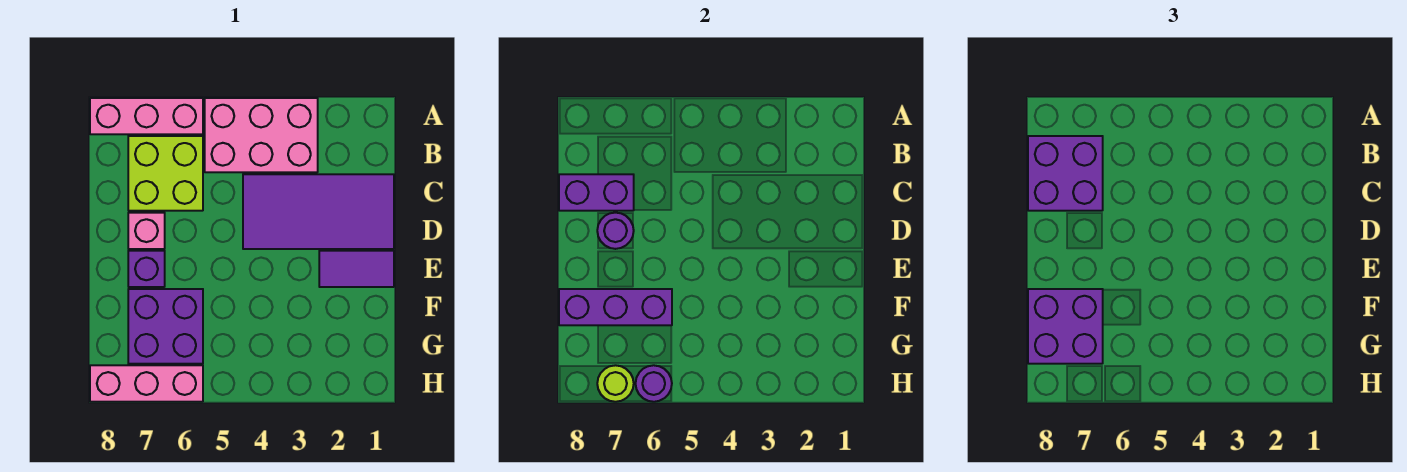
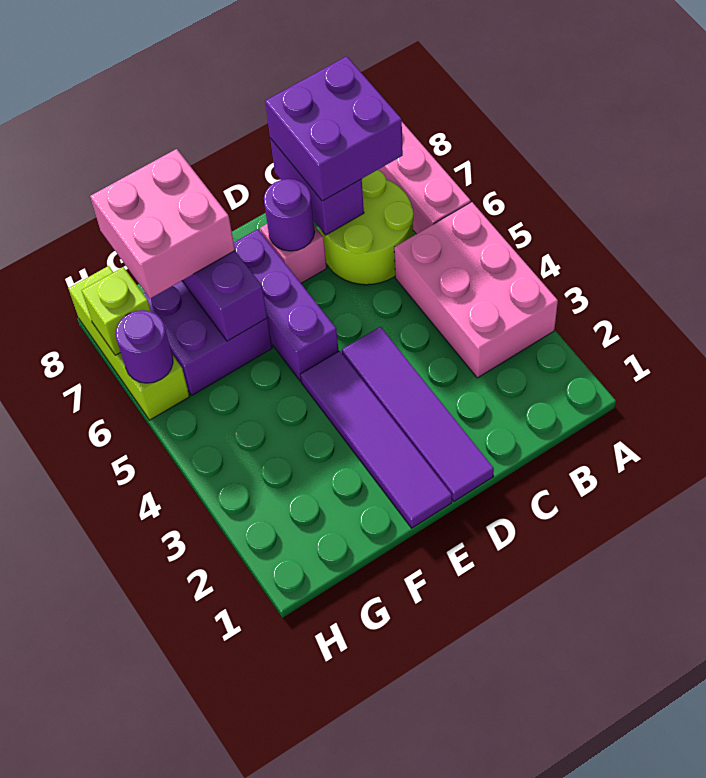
lime 2x2 brick [128,136,203,211] -> lime 2x2 round brick [320,170,413,285]
purple 2x4 tile [243,174,394,249] -> purple 1x4 tile [342,327,494,501]
purple 1x2 tile [319,251,394,287] -> purple 1x4 tile [300,351,452,528]
purple 1x1 brick [128,251,165,287] -> purple 1x3 brick [234,229,339,381]
purple 2x2 brick [1028,289,1103,364] -> pink 2x2 brick [90,149,235,298]
pink 1x3 brick [90,365,203,402] -> lime 1x3 brick [68,266,190,420]
lime 1x1 round brick [597,365,634,402] -> lime 1x1 brick [82,267,151,355]

